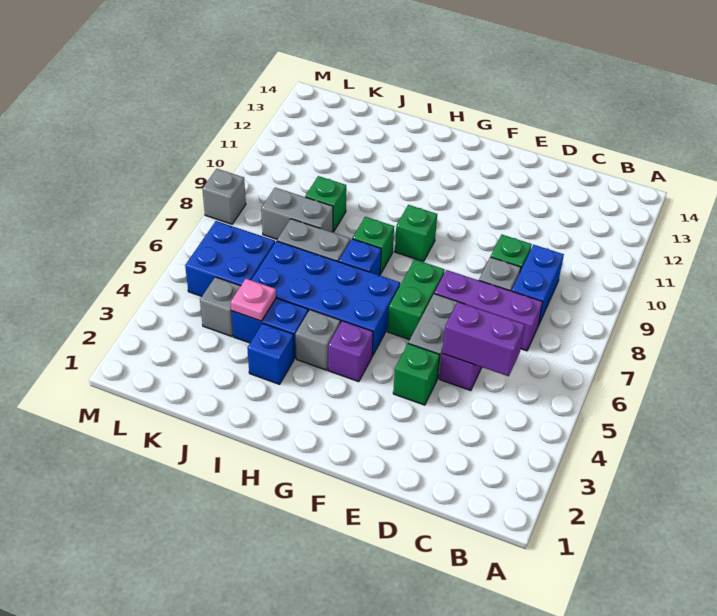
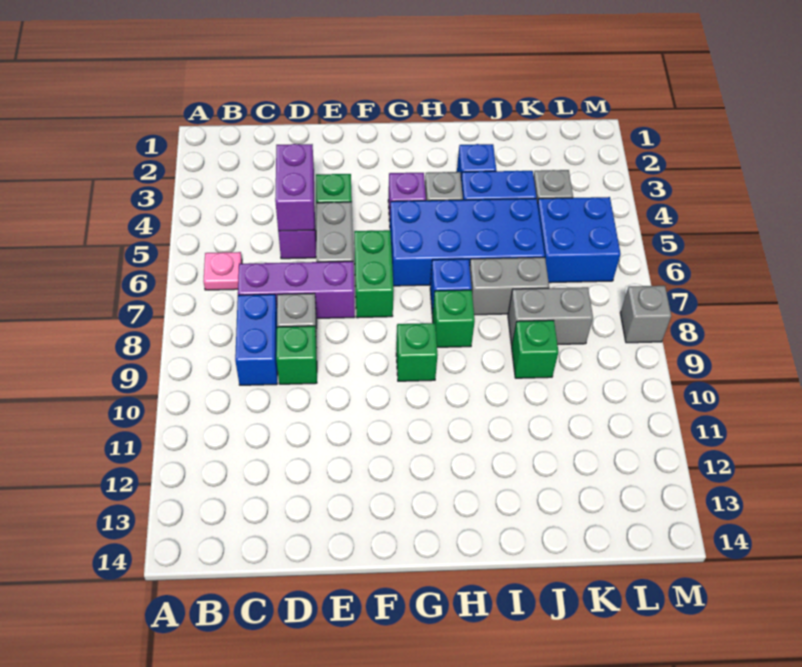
purple 1x2 brick [442,302,525,376] -> purple 1x2 brick turned to [275,144,314,231]
pink 1x1 plate [231,279,276,321] -> pink 1x1 plate moved to [204,252,242,290]

